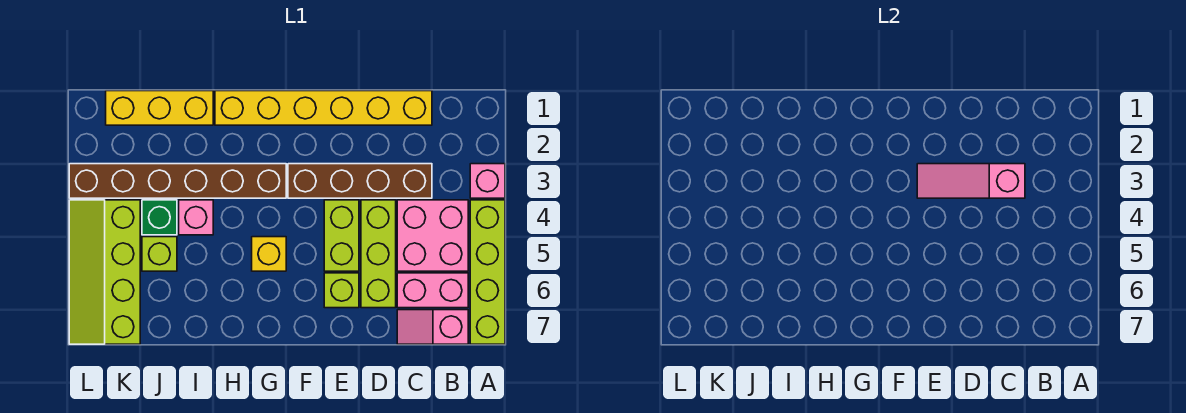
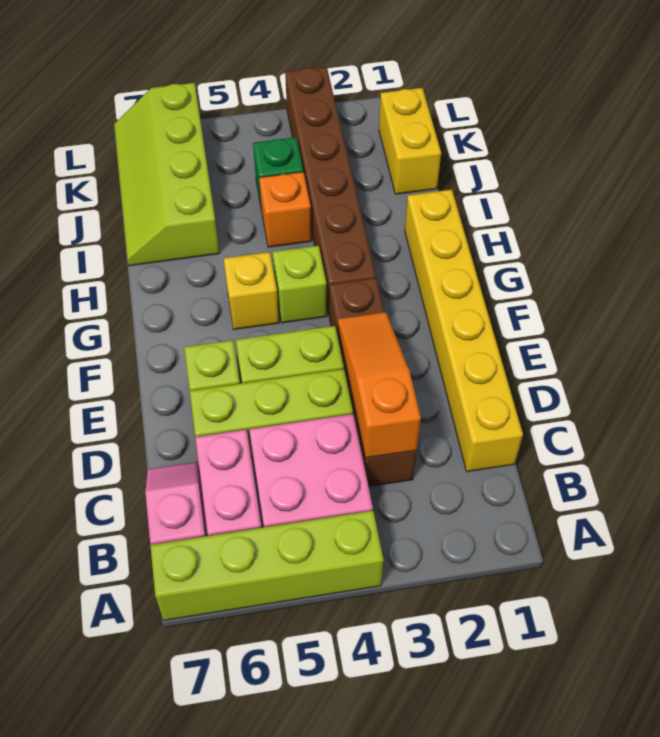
pink 1x1 brick [470,164,505,198] -> none
pink 1x3 slope [917,164,1025,198] -> orange 1x3 slope [338,312,421,458]
yellow 1x3 brick [106,91,213,125] -> yellow 1x2 brick [379,88,441,194]
pink 1x1 brick [179,200,213,235] -> orange 1x1 brick [259,172,311,247]
lime 1x1 brick [142,237,177,271] -> lime 1x1 brick moved to [273,246,327,323]
lime 2x4 slope [69,200,140,344] -> lime 2x4 slope turned to [114,83,220,266]

